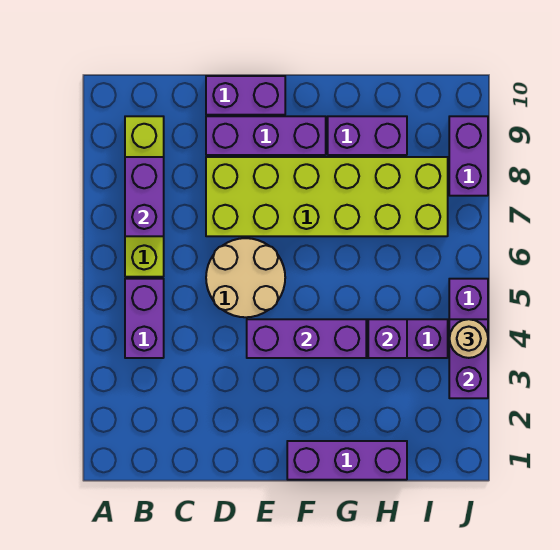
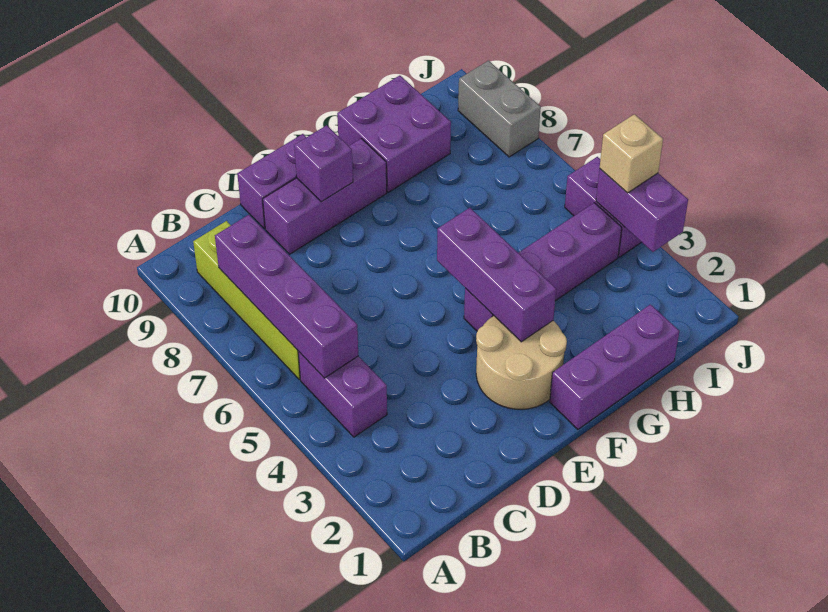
purple 1x2 brick [125,157,164,236] -> purple 1x4 brick [215,215,358,378]
tan 2x2 round brick [206,238,285,317] -> tan 2x2 round brick moved to [476,316,567,410]
lime 2x6 brick [206,157,448,236] -> none
purple 1x3 brick [247,319,366,358] -> purple 1x3 brick turned to [437,208,556,342]
purple 1x2 brick [328,116,407,155] -> purple 2x2 brick [337,75,451,192]
purple 1x1 brick [368,319,407,358] -> purple 1x1 brick moved to [294,125,353,202]
tan 1x1 round brick [449,319,488,358] -> tan 1x1 brick [600,114,663,193]
purple 1x2 brick [449,116,488,196] -> grey 1x2 brick [458,61,541,157]

